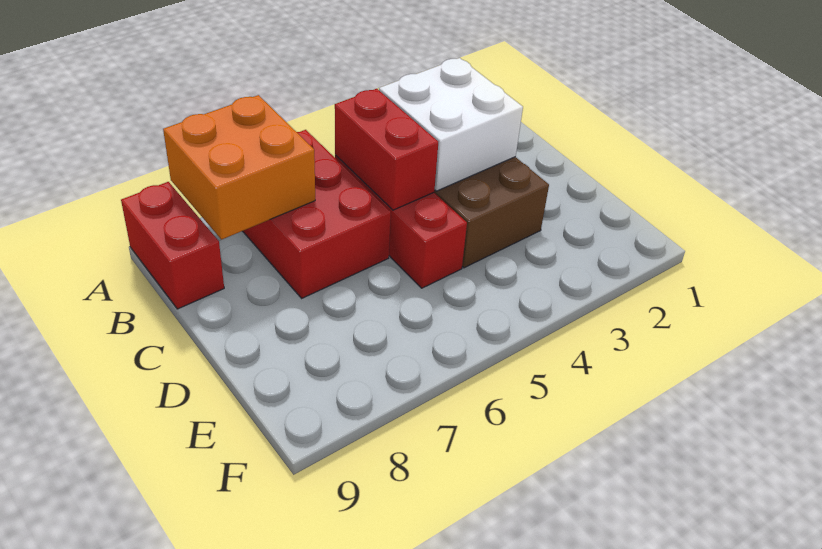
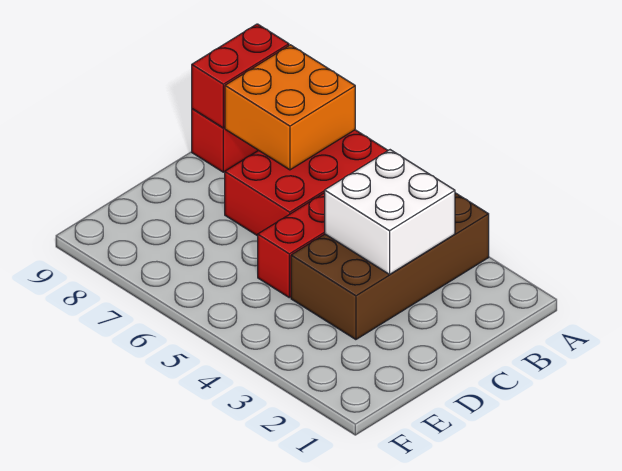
red 1x2 brick [335,89,438,210] -> red 1x2 brick moved to [192,24,289,128]

